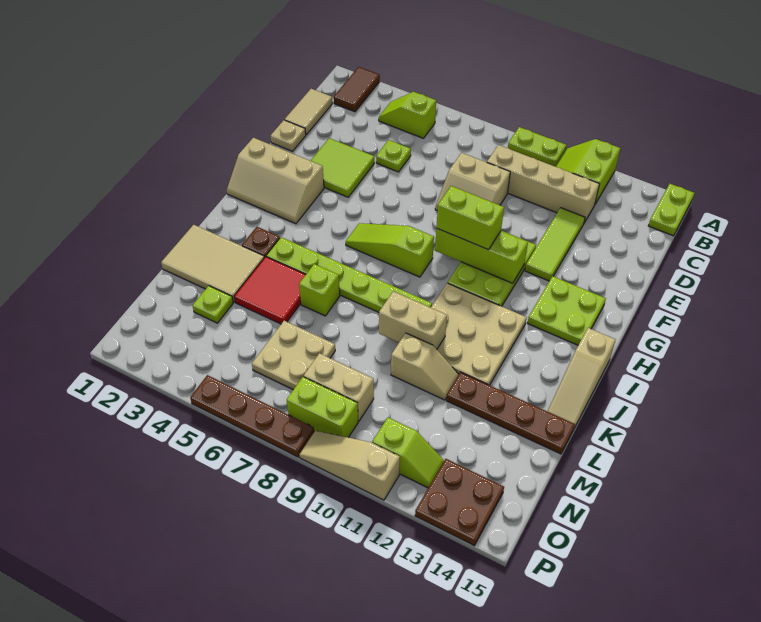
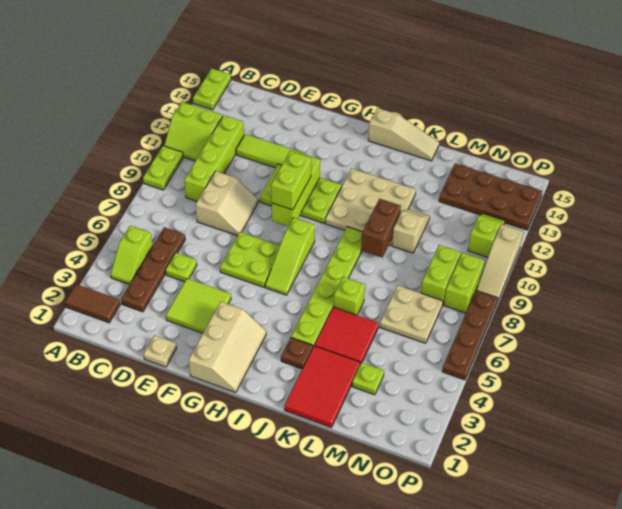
lime 1x2 plate [648,184,694,236] -> lime 1x2 plate turned to [193,69,231,110]
tan 1x2 tile [285,89,332,135] -> none
tan 1x4 brick [487,145,599,223] -> lime 1x4 brick [184,115,244,201]
lime 2x2 plate [528,276,606,345] -> lime 2x2 plate moved to [220,232,280,287]
tan 2x3 tile [161,225,264,302] -> red 2x3 tile [284,346,360,427]
tan 1x2 brick [379,291,447,349] -> brown 1x2 brick [361,199,401,258]
brown 1x4 plate [446,372,575,454] -> brown 1x4 plate moved to [121,227,185,312]
tan 1x2 brick [304,353,374,421] -> lime 1x2 brick [421,245,461,303]
brown 2x2 plate [415,459,504,546] -> brown 2x4 plate [439,164,543,230]

